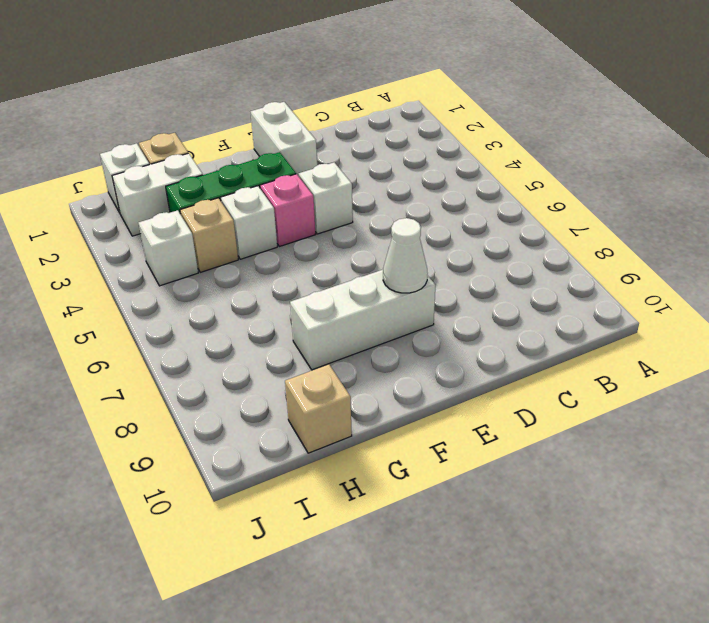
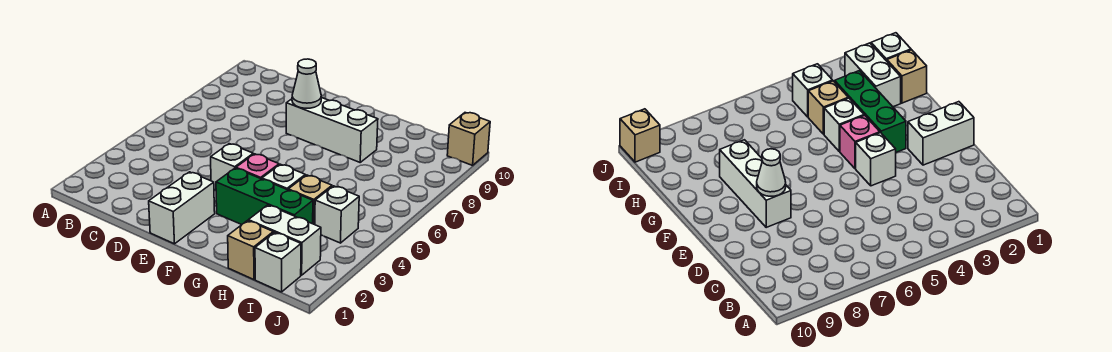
tan 1x1 brick [285,364,352,453] -> tan 1x1 brick moved to [447,113,490,165]

